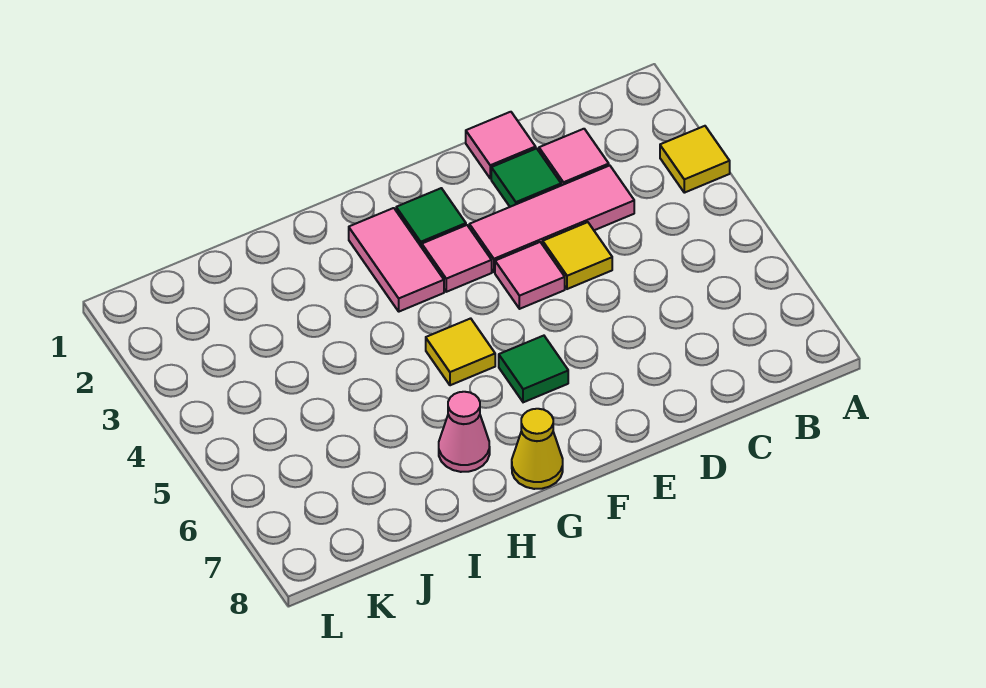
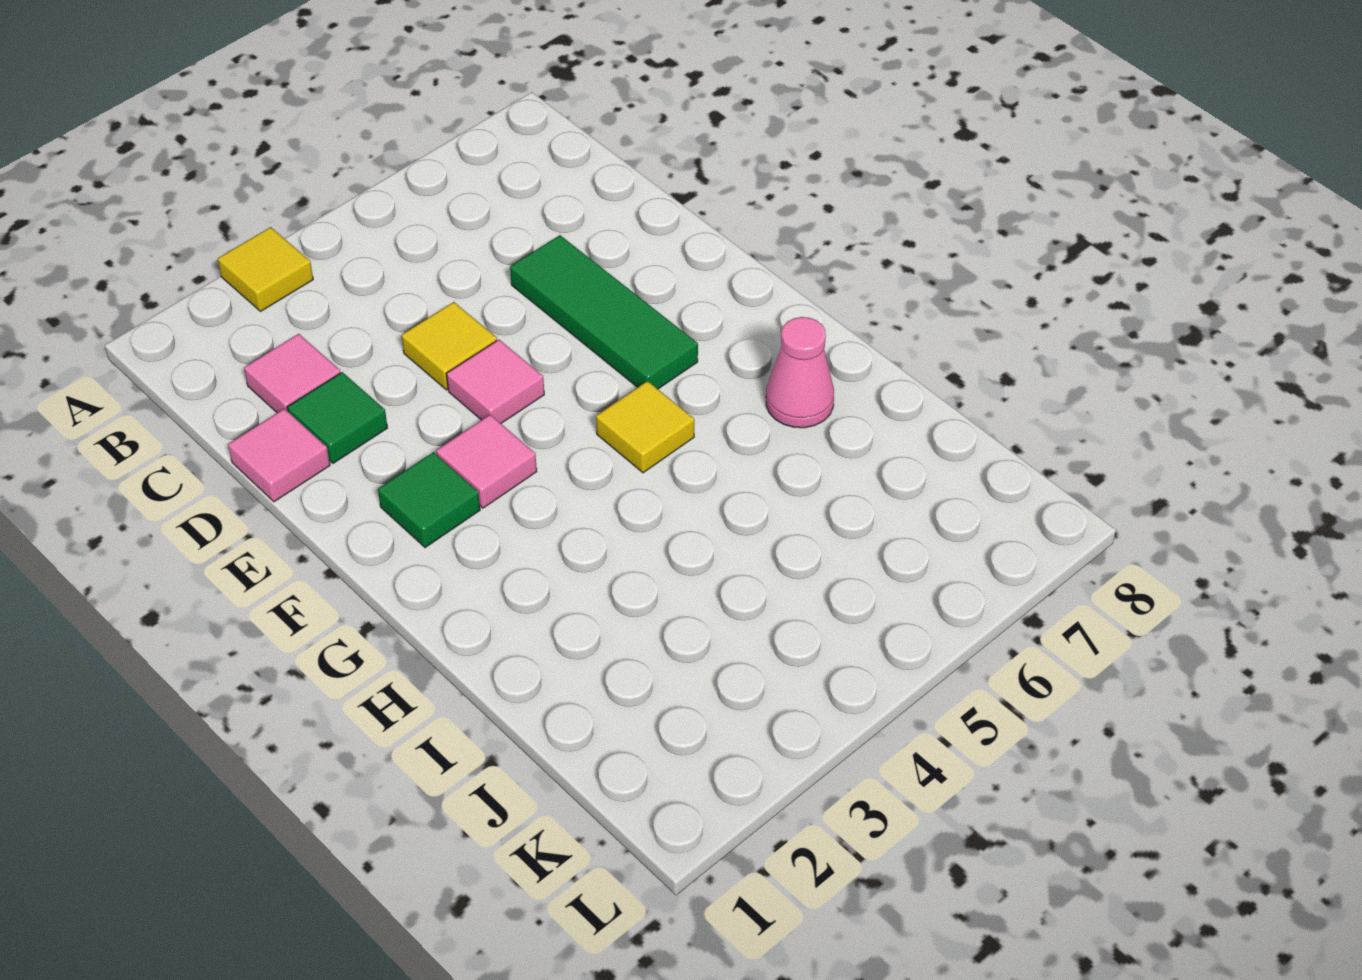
pink 1x3 tile [469,166,634,272] -> none
green 1x1 tile [499,336,568,402] -> green 1x3 tile [510,235,698,389]
pink 1x2 tile [349,208,444,312] -> none
yellow 1x1 cone [512,409,563,489] -> none

